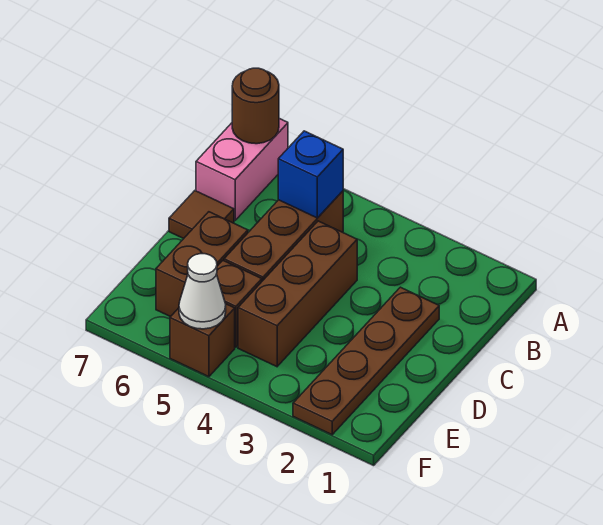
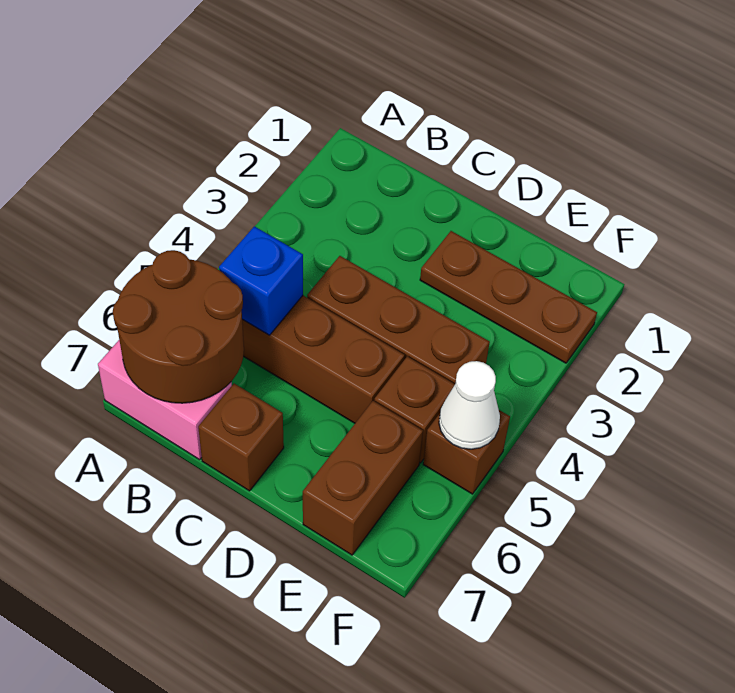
brown 1x1 round brick [232,68,279,144] -> brown 2x2 round brick [113,250,244,403]
brown 1x4 plate [293,287,439,435] -> brown 1x3 plate [420,231,597,363]
brown 1x1 tile [169,191,234,239] -> brown 1x1 brick [198,384,284,491]
brown 1x2 brick [156,212,248,317] -> brown 1x2 brick turned to [303,401,423,555]

